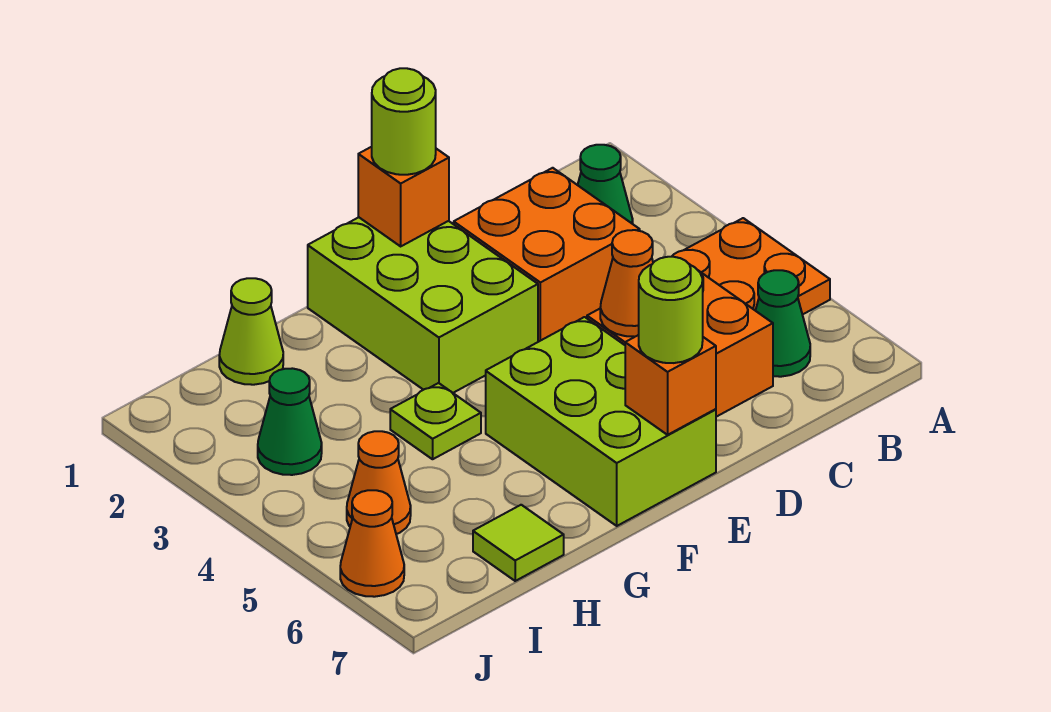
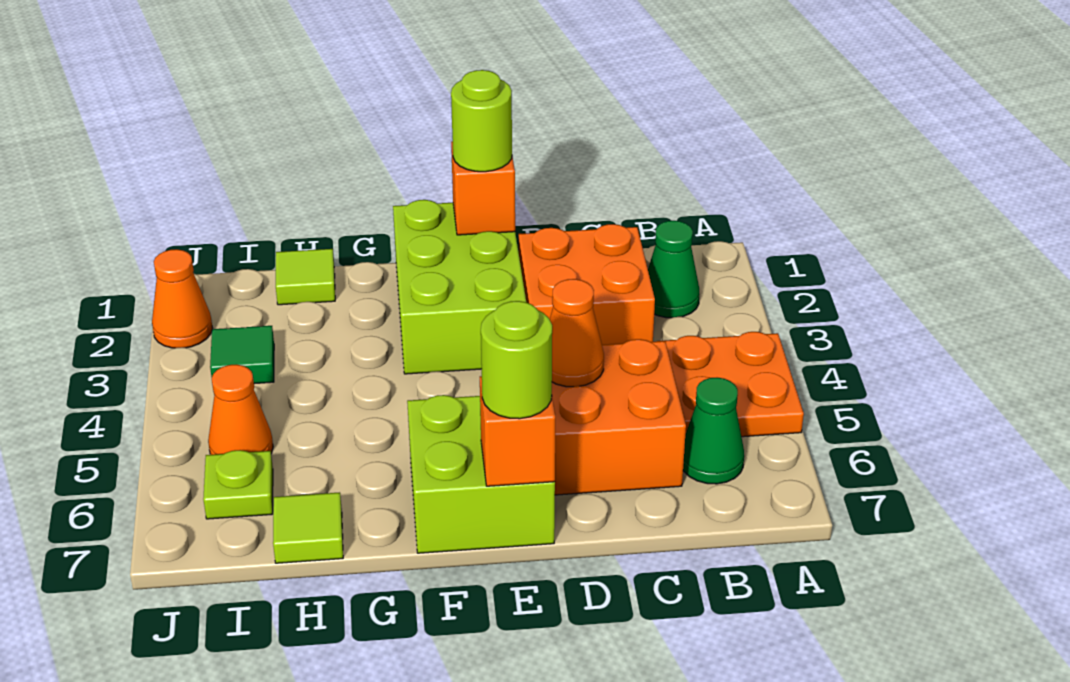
lime 2x3 brick [486,317,716,526] -> lime 2x2 brick [407,395,555,553]
lime 1x1 plate [390,383,481,459] -> lime 1x1 plate moved to [203,450,273,519]
lime 1x1 cone [219,278,283,385] -> lime 1x1 tile [276,249,335,305]
green 1x1 cone [258,368,322,475] -> green 1x1 tile [210,326,274,384]
orange 1x1 cone [340,490,404,597] -> orange 1x1 cone moved to [152,249,213,348]

